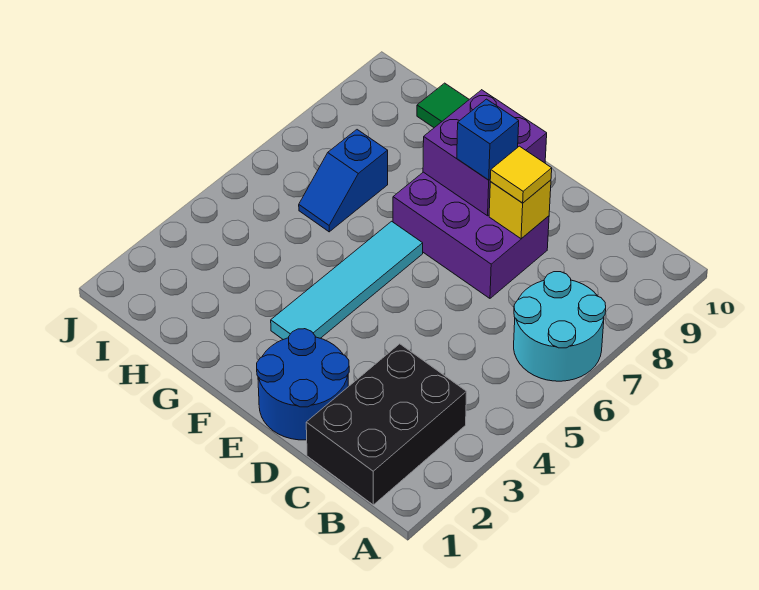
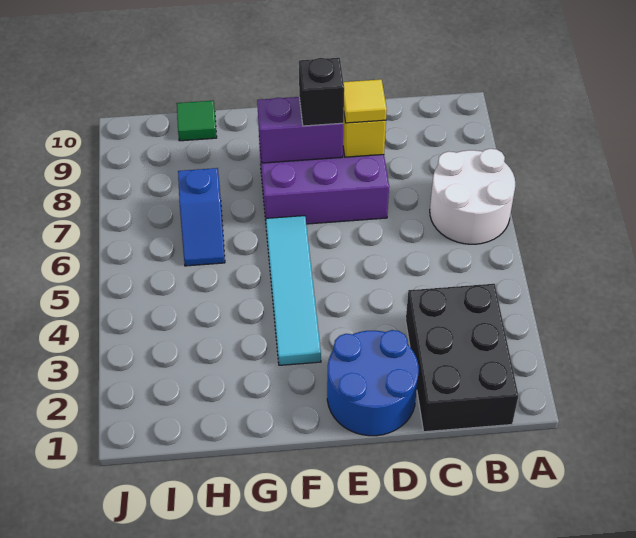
cyan 2x2 round brick [514,272,606,381] -> white 2x2 round brick [430,149,515,244]
purple 2x2 brick [423,90,547,216] -> purple 1x2 brick [257,97,343,163]
blue 1x1 brick [457,99,519,180] -> black 1x1 brick [299,58,344,126]

